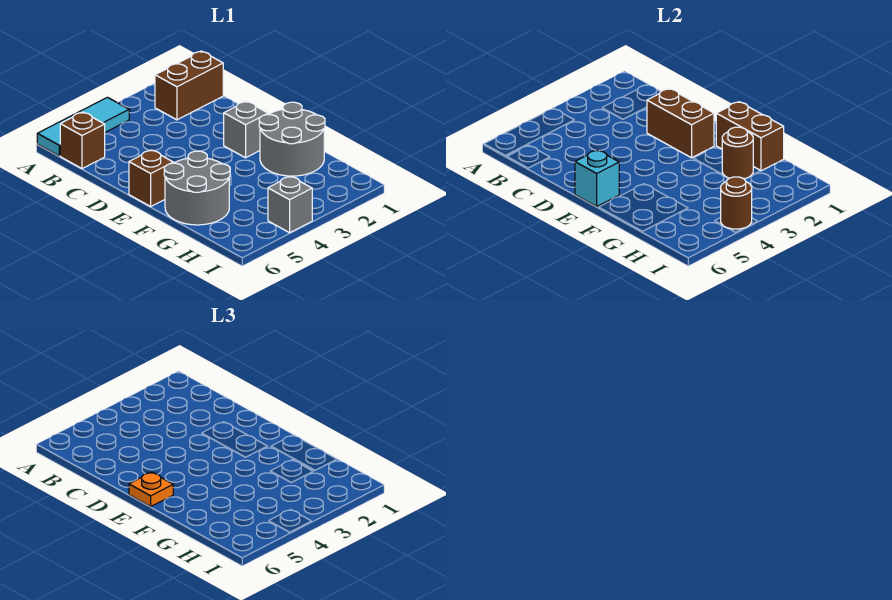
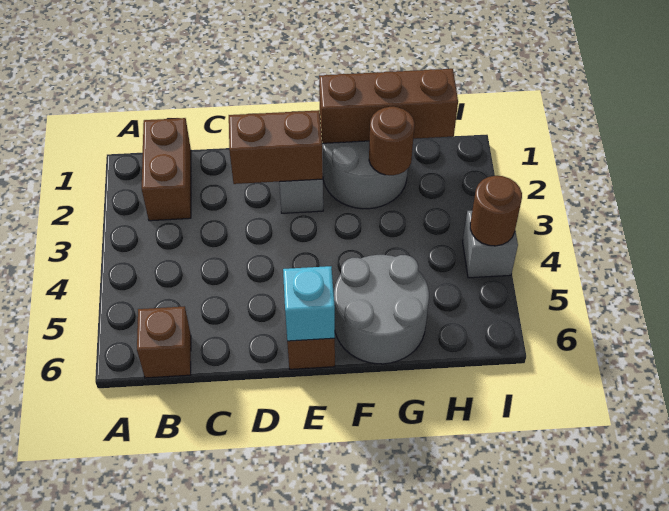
cyan 1x3 tile [37,97,129,156] -> none
orange 1x1 plate [129,472,173,506] -> none
brown 1x2 brick [716,102,784,171] -> brown 1x3 brick [319,69,458,143]

